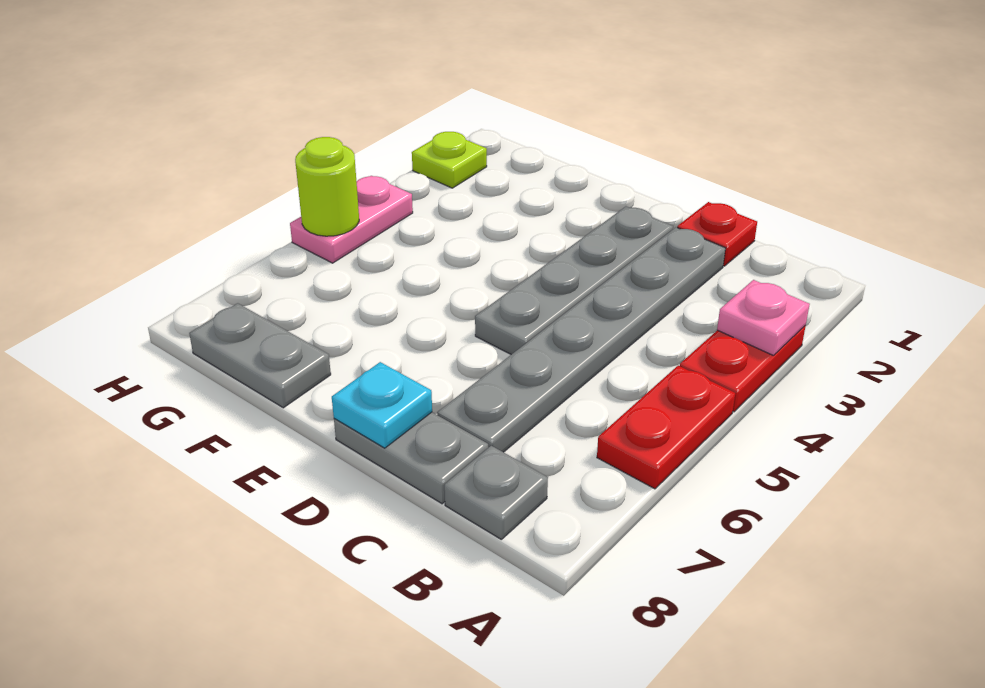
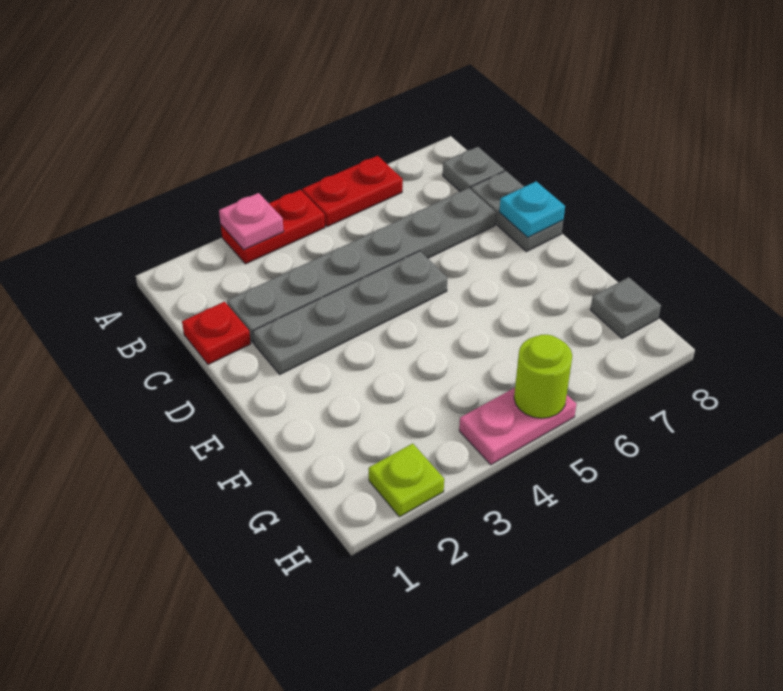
grey 1x2 plate [189,303,331,408] -> grey 1x1 plate [590,277,661,339]

